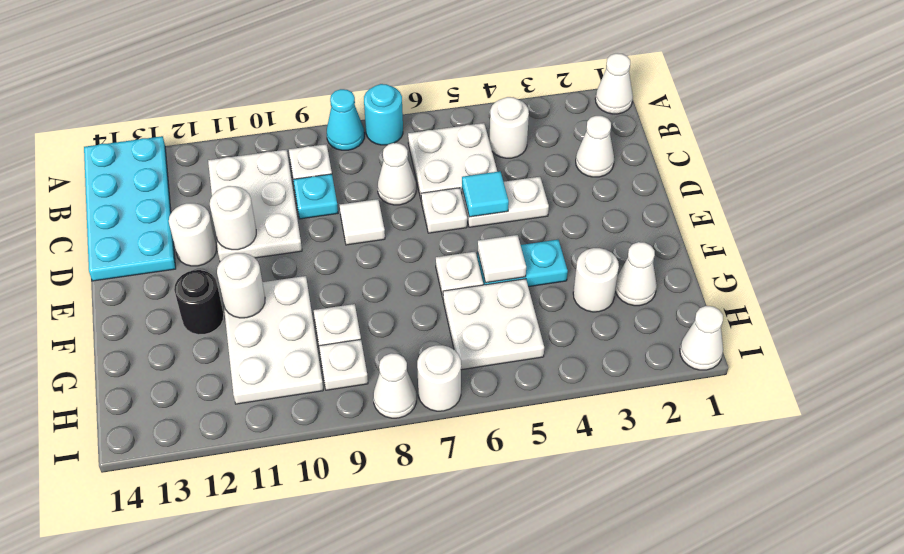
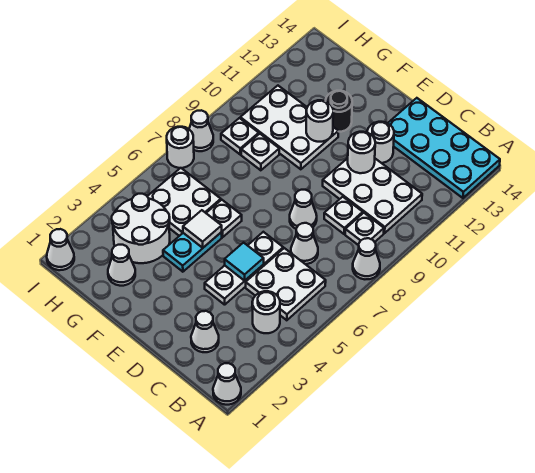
cyan 1x1 round brick [364,84,403,145] -> none
cyan 1x1 cone [327,89,364,150] -> white 1x1 cone [353,238,380,279]
cyan 1x1 plate [293,174,338,219] -> white 1x1 plate [324,197,363,234]
white 1x1 tile [340,199,385,245] -> white 1x1 cone [290,190,317,229]
white 1x1 round brick [573,248,619,312] -> white 2x2 round brick [112,194,170,263]

